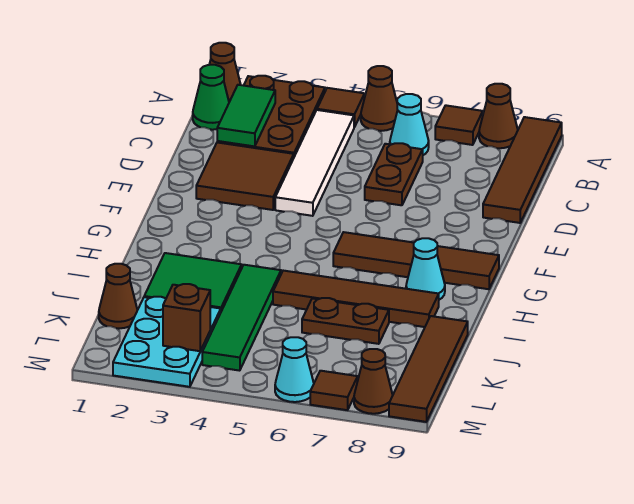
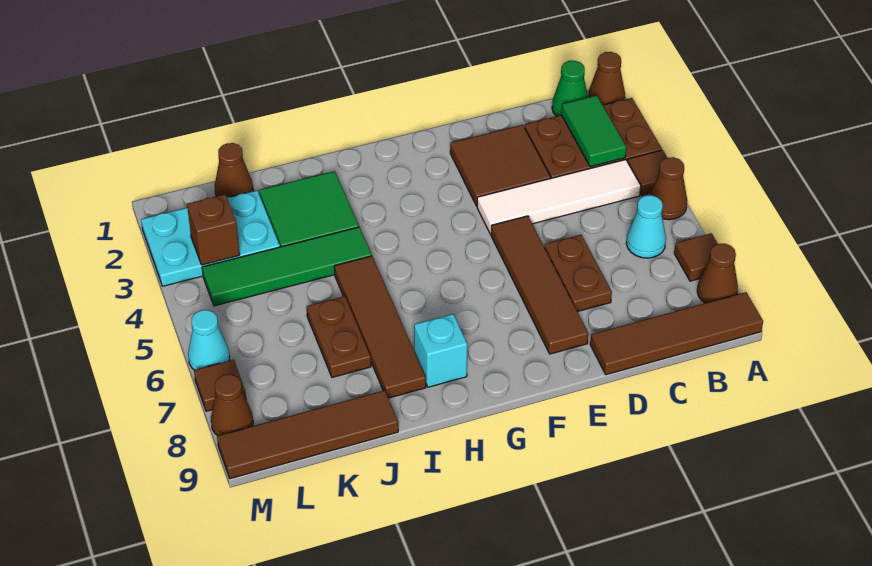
green 1x2 tile [217,85,275,146] -> green 1x2 tile turned to [561,95,626,167]
brown 1x2 plate [365,143,423,205] -> brown 1x2 plate turned to [544,235,612,312]
brown 1x4 tile [333,232,499,289] -> brown 1x4 tile moved to [491,216,588,354]
cyan 1x1 cone [406,238,445,300] -> cyan 1x1 brick [414,314,467,387]

